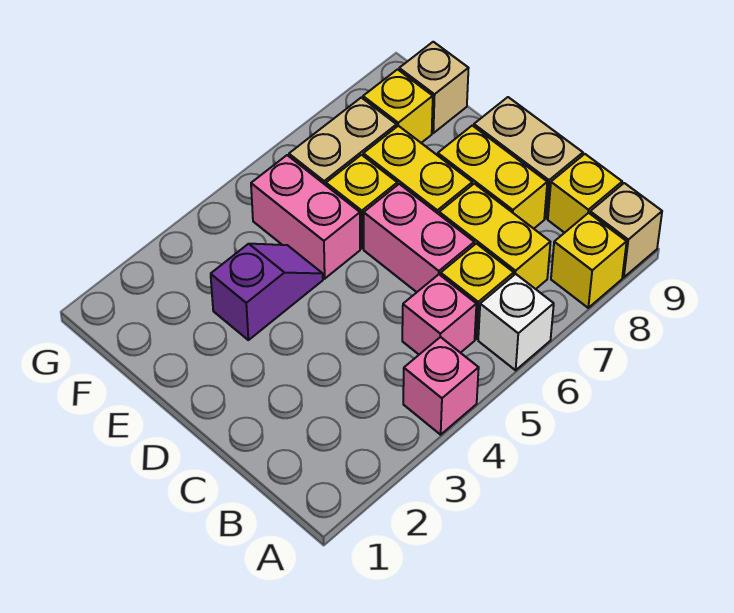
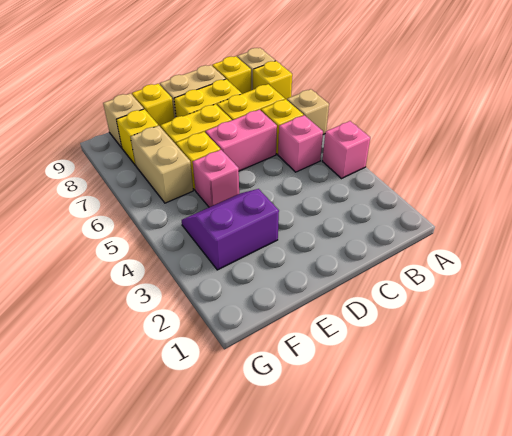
white 1x1 brick [478,274,554,370] -> tan 1x1 brick [287,89,329,135]
purple 1x2 slope [211,244,323,340] -> purple 2x2 slope [182,189,279,270]
pink 1x2 brick [251,155,360,279] -> pink 1x1 brick [193,150,239,207]
none -> yellow 1x1 brick [132,84,174,127]

